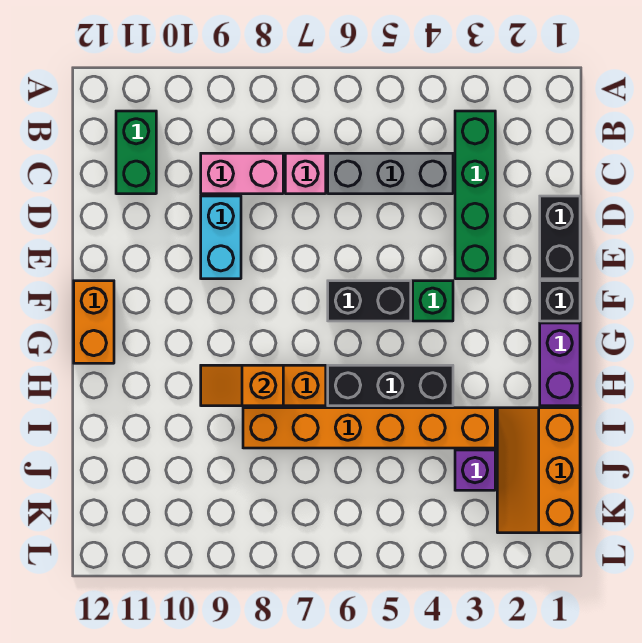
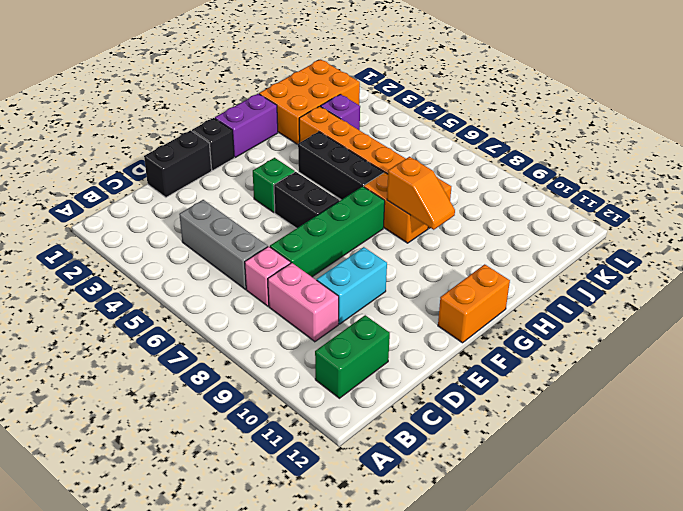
green 1x4 brick [455,111,495,279] -> green 1x4 brick moved to [270,186,385,277]
orange 2x3 slope [497,408,580,533] -> orange 2x3 brick [259,59,360,145]

